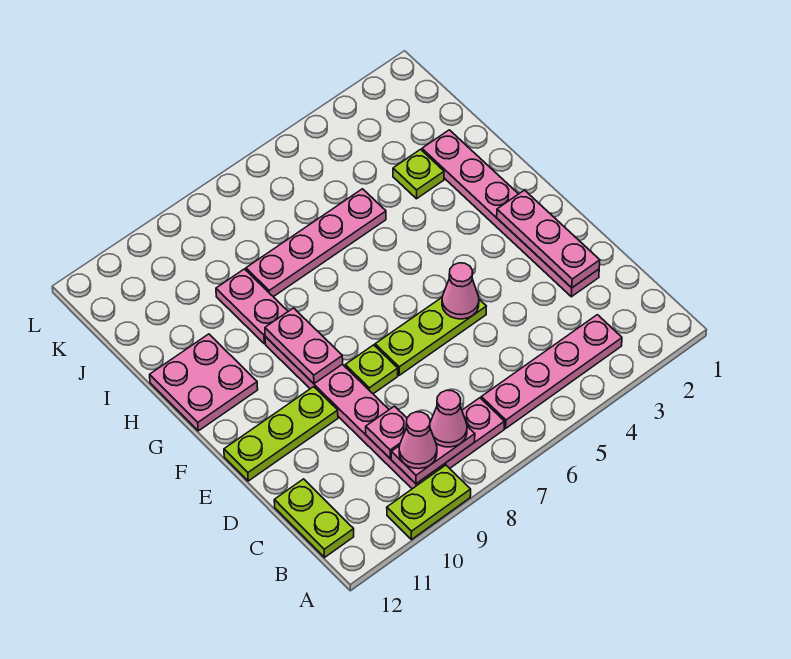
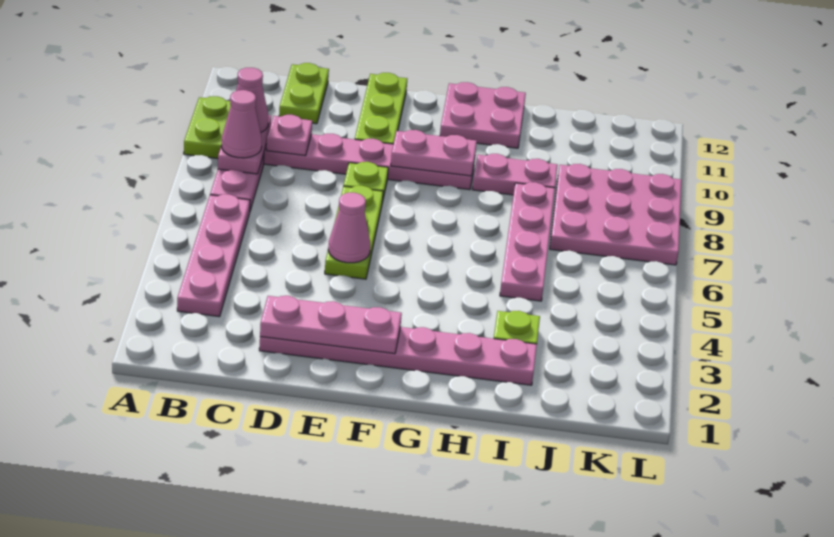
lime 1x2 plate [274,479,354,558] -> lime 1x2 plate turned to [279,63,329,124]
none -> pink 3x3 plate [550,164,682,265]

